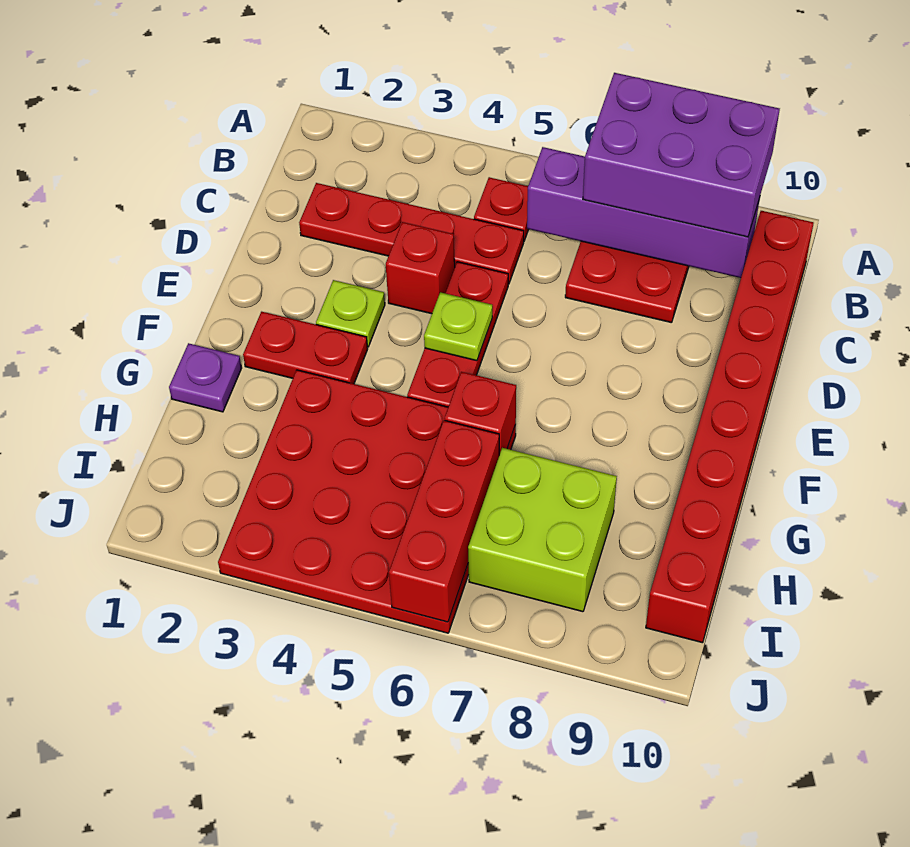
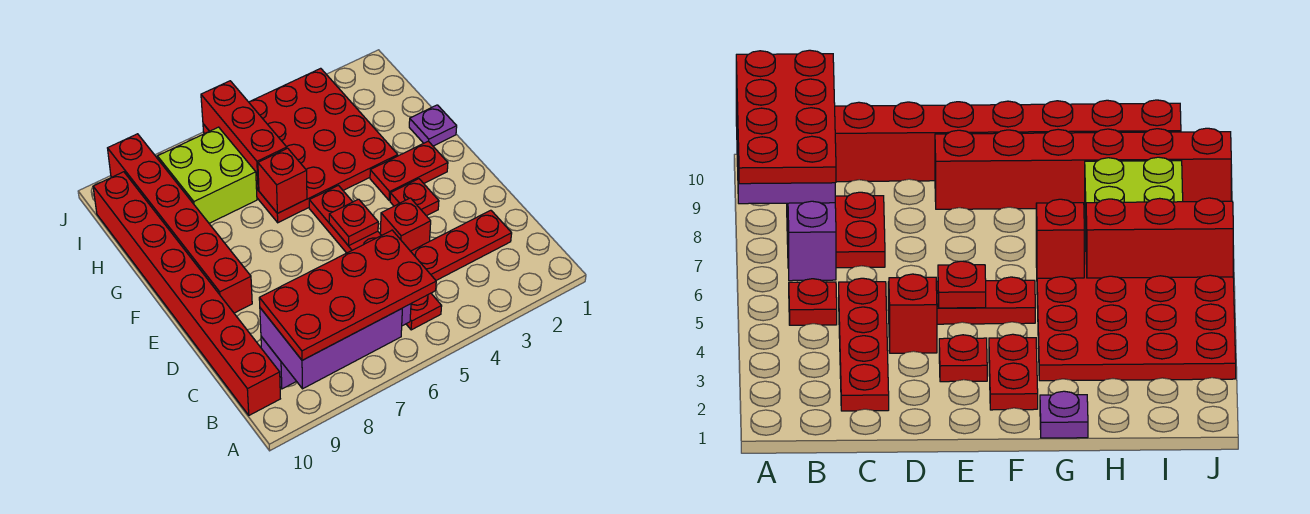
none -> red 2x4 plate [259,230,436,360]
lime 1x1 plate [316,280,385,347] -> red 1x1 plate [390,179,439,216]
lime 1x1 plate [424,292,492,361] -> red 1x1 plate [329,199,378,246]
none -> red 1x6 brick [108,134,252,313]

